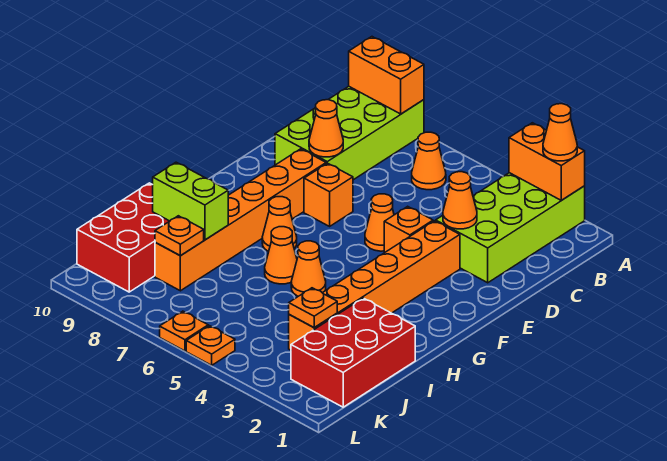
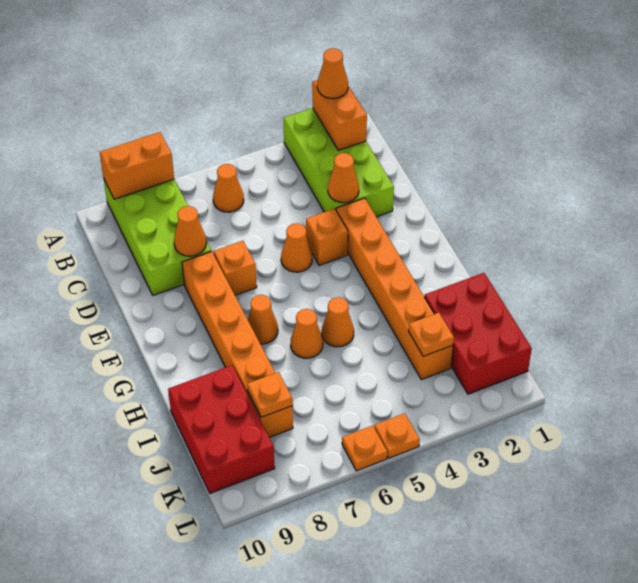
orange 1x2 brick [509,123,585,200] -> orange 1x2 brick turned to [312,80,367,150]
lime 1x2 brick [153,162,228,240] -> none

